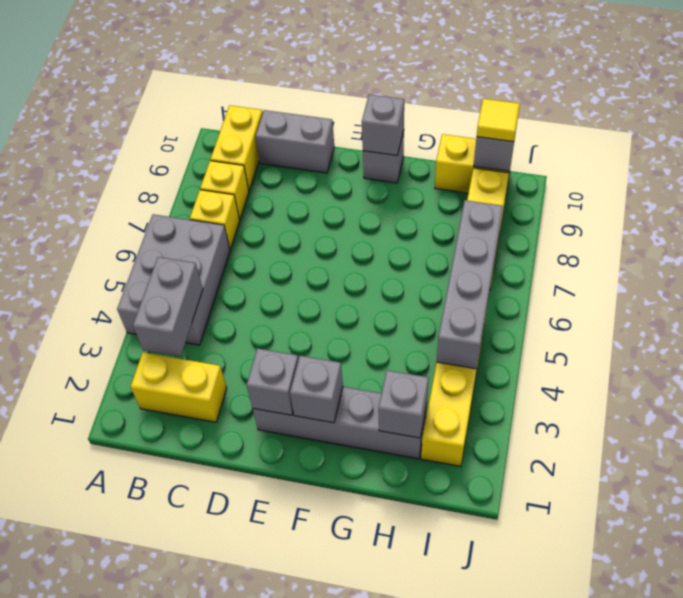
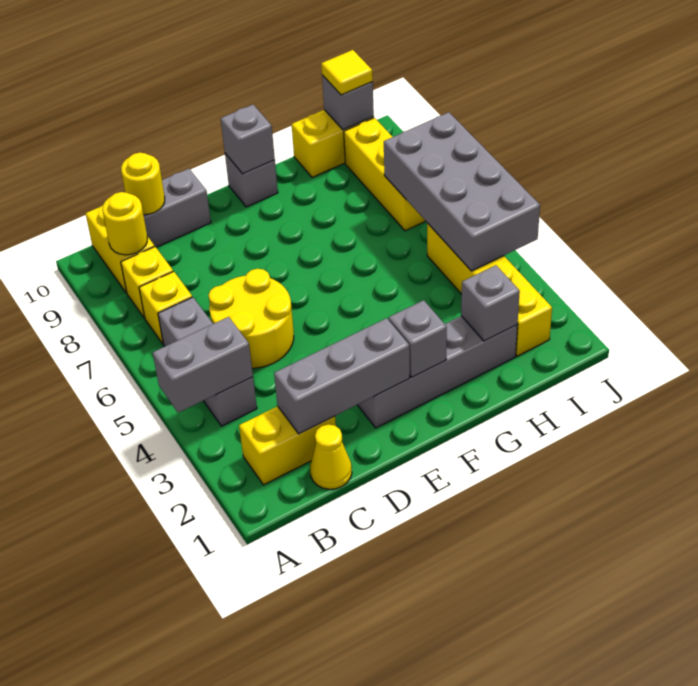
grey 2x3 brick [117,214,230,345] -> grey 1x3 brick [158,297,257,426]
grey 1x2 brick [133,257,203,357] -> grey 1x2 brick turned to [153,317,253,413]
none -> yellow 1x1 round brick [102,192,147,255]
none -> yellow 1x1 cone [310,424,352,489]
none -> yellow 2x2 round brick [208,269,294,368]
none -> yellow 1x1 round brick [121,153,165,215]
grey 1x1 brick [247,348,298,415] -> grey 1x3 brick [274,318,410,434]
grey 1x4 brick [437,200,503,369] -> grey 2x4 brick [384,112,540,271]

